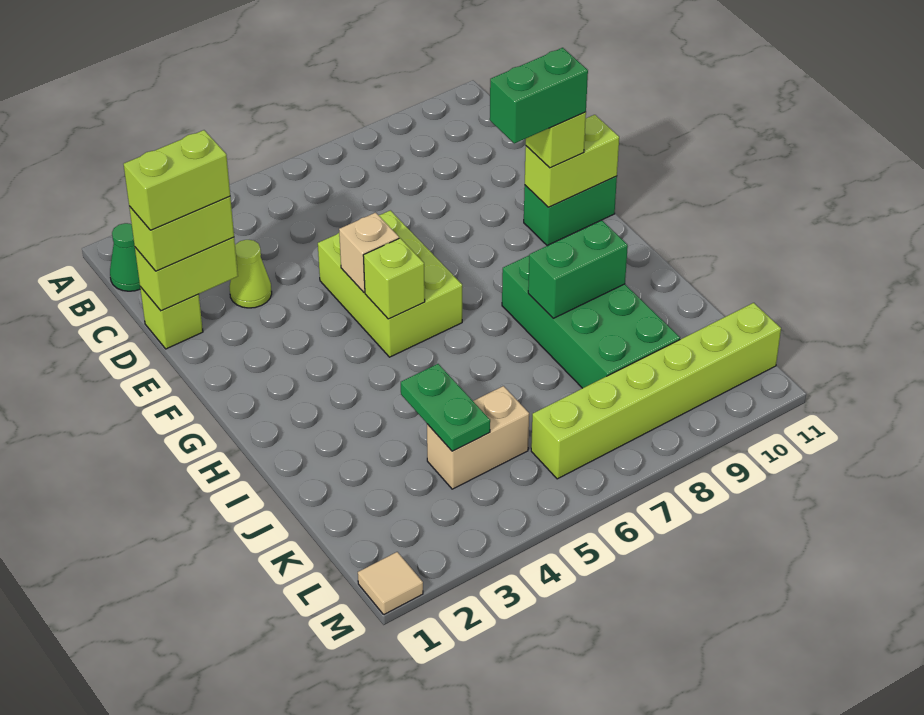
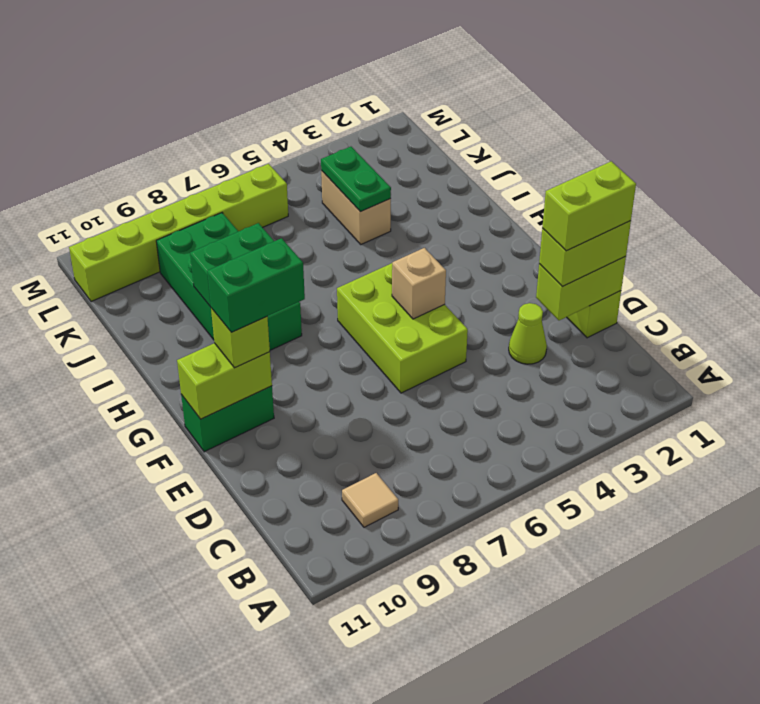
green 1x1 cone [110,223,140,291] -> none
lime 1x1 brick [363,238,425,319] -> none
tan 1x2 brick [427,386,529,489] -> tan 1x2 brick turned to [321,171,391,244]
tan 1x1 tile [358,552,423,614] -> tan 1x1 tile moved to [342,473,398,527]

